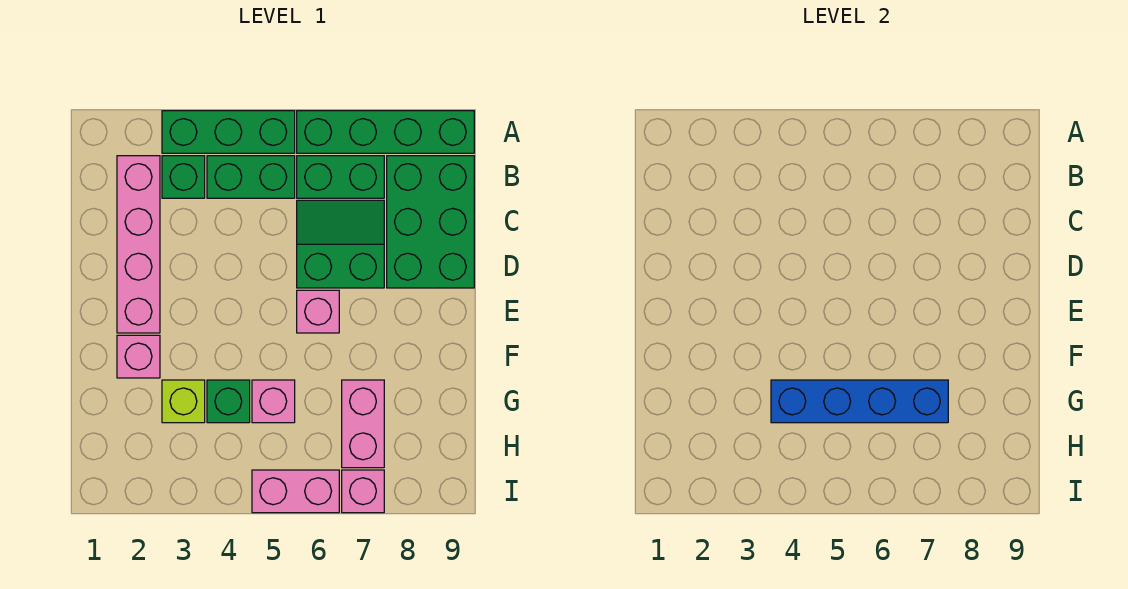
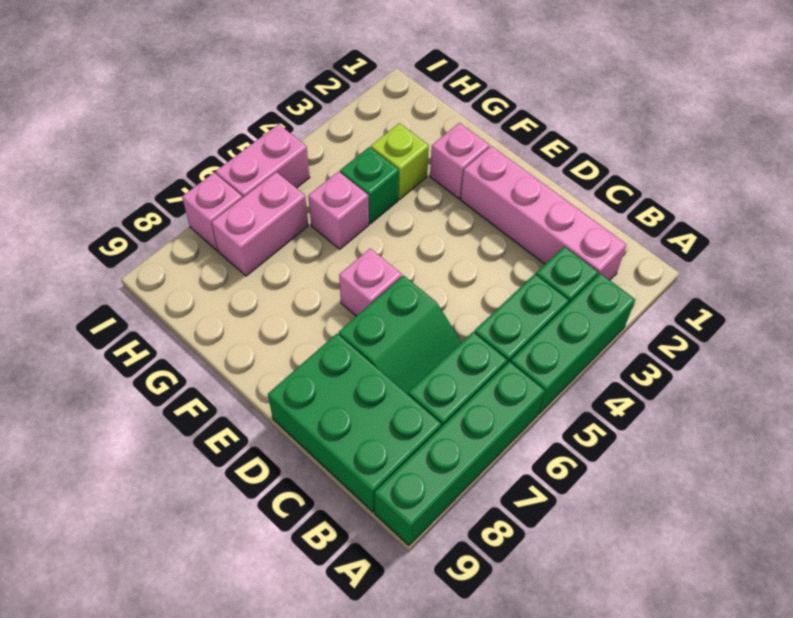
blue 1x4 brick [771,380,948,423] -> none
pink 1x2 brick [342,380,384,468] -> pink 1x2 brick turned to [212,172,308,276]

